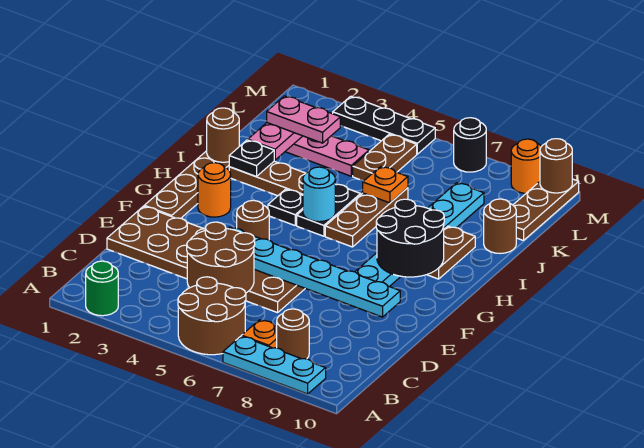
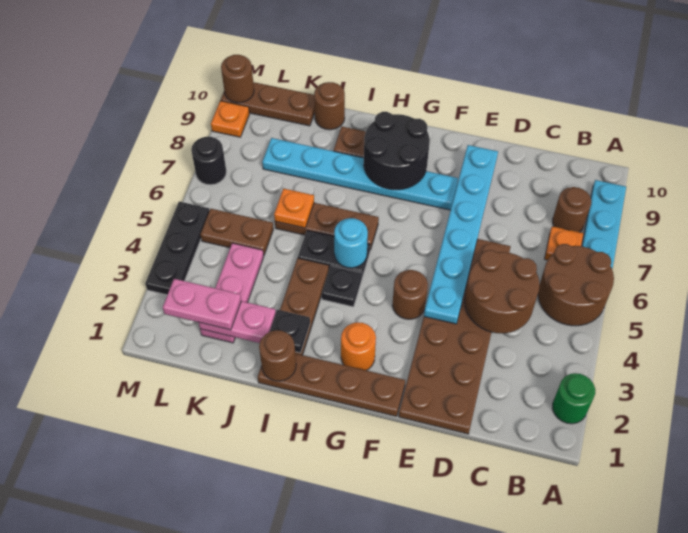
pink 1x2 plate [267,96,340,143] -> pink 1x2 plate turned to [163,279,241,330]
orange 1x1 round brick [511,139,542,193] -> orange 1x1 plate [211,101,249,137]

